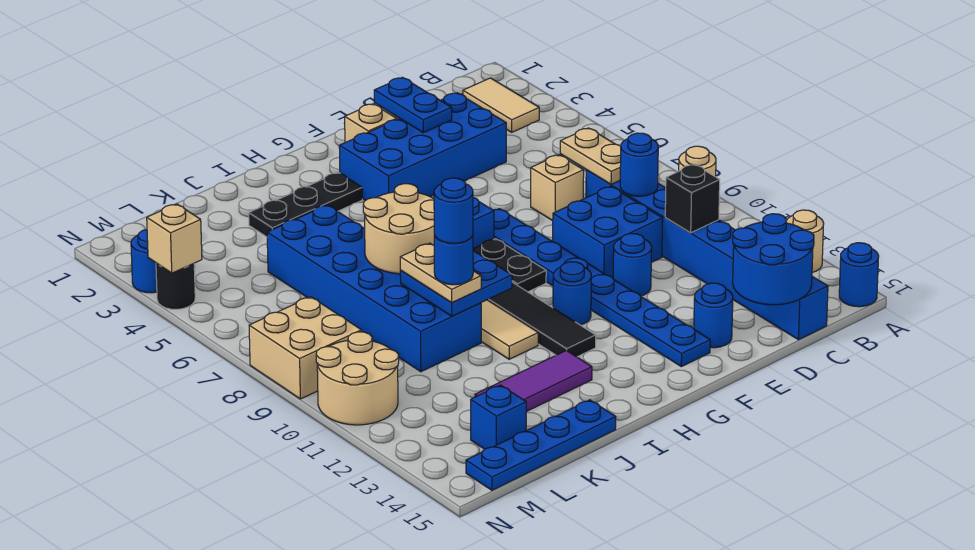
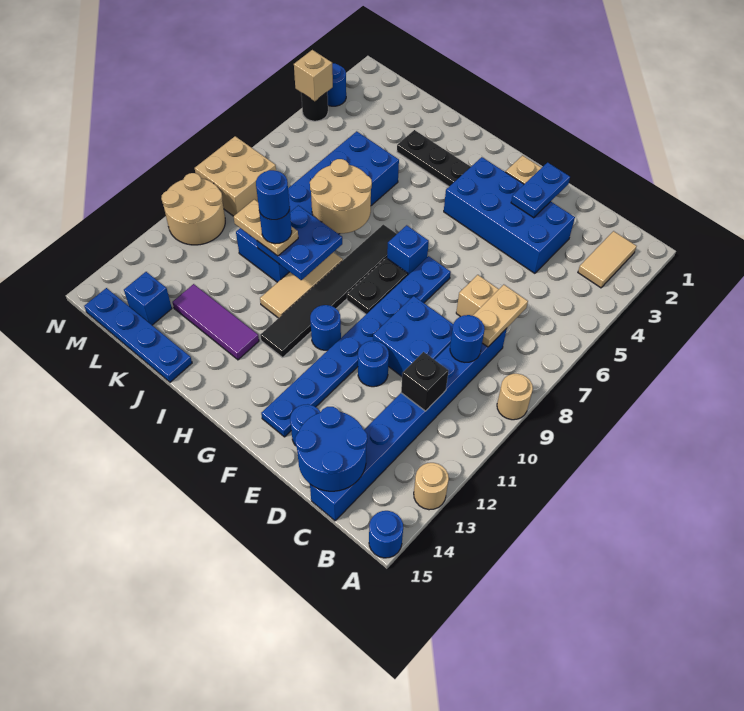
tan 1x2 plate [400,243,481,303] -> tan 1x2 plate turned to [234,199,298,256]

